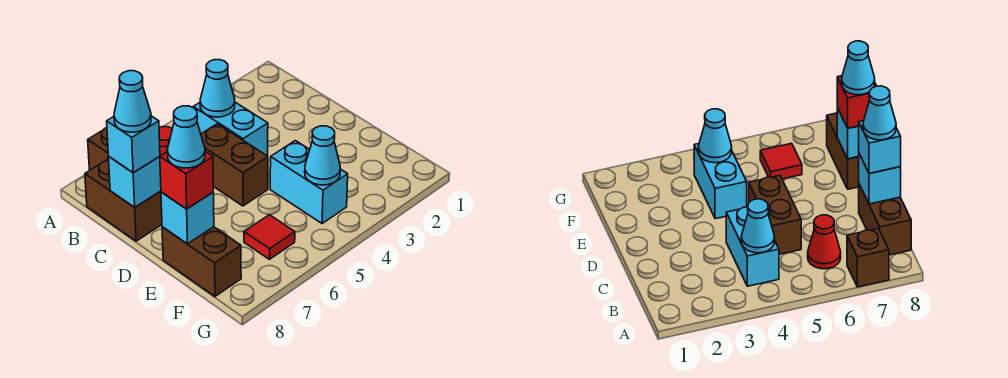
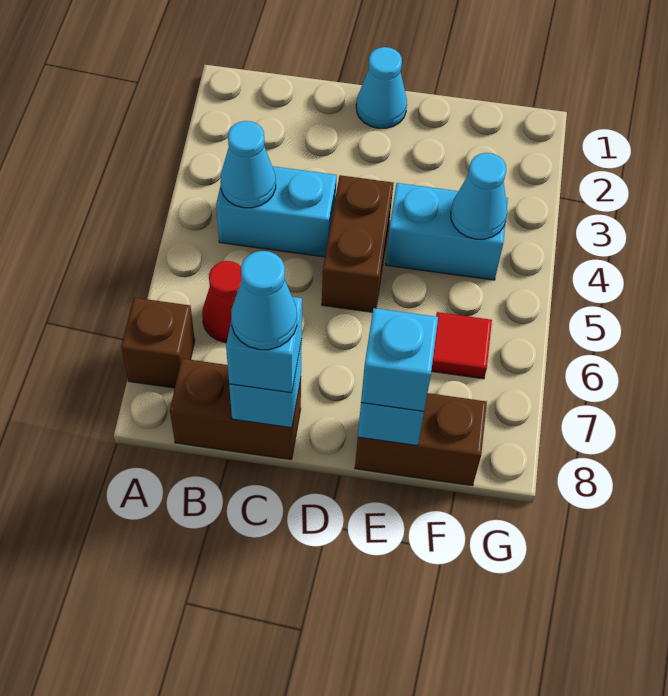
brown 1x2 brick [201,124,268,206] -> brown 1x2 brick turned to [322,175,393,312]
red 1x1 brick [160,152,213,209] -> cyan 1x1 brick [361,308,438,411]
cyan 1x1 cone [168,106,205,168] -> cyan 1x1 cone moved to [356,47,407,128]

